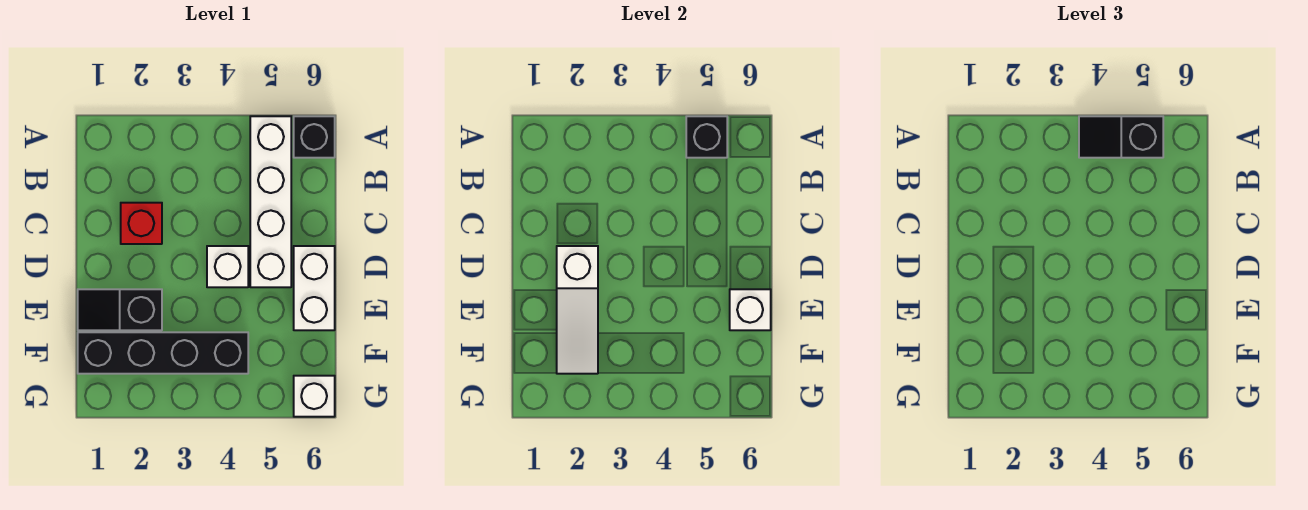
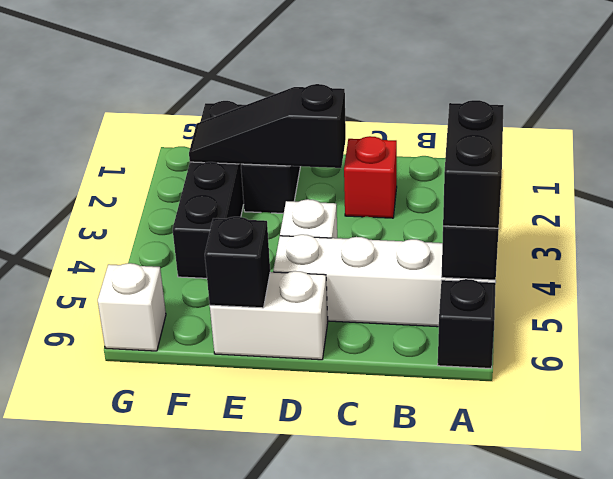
black 1x2 slope [1079,116,1163,158] -> black 1x2 brick [443,100,504,228]
white 1x3 slope [557,246,598,374] -> black 1x3 slope [189,84,346,168]
white 1x1 brick [730,289,771,330] -> black 1x1 brick [205,217,270,308]

